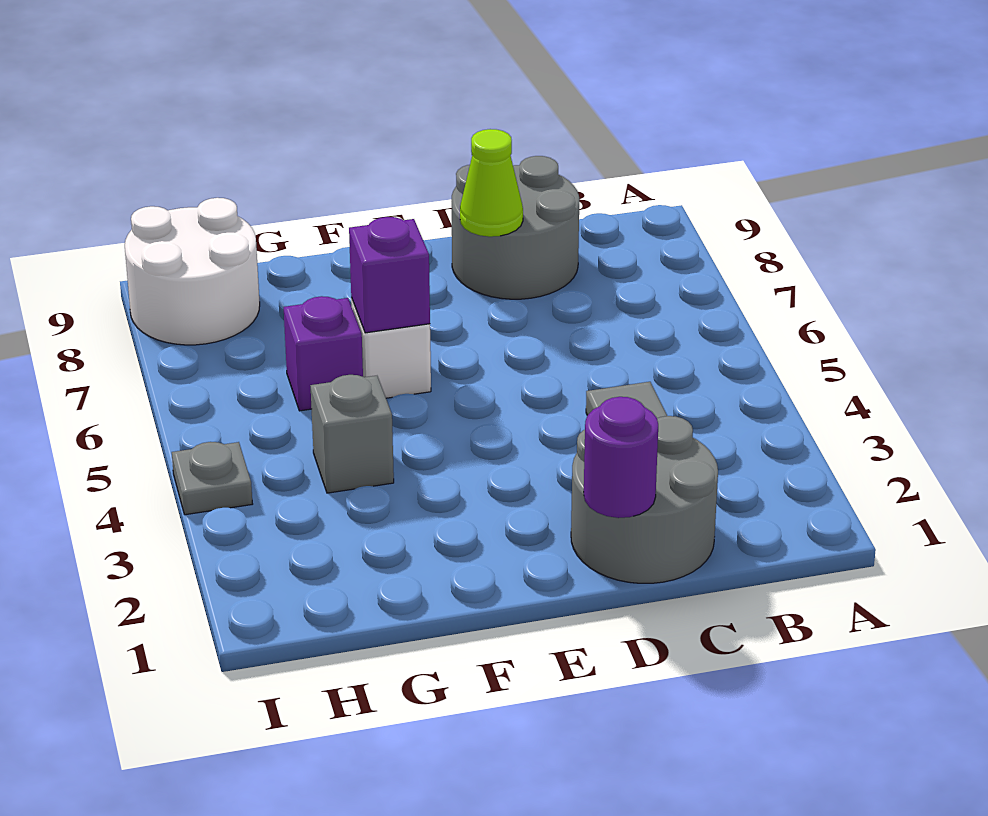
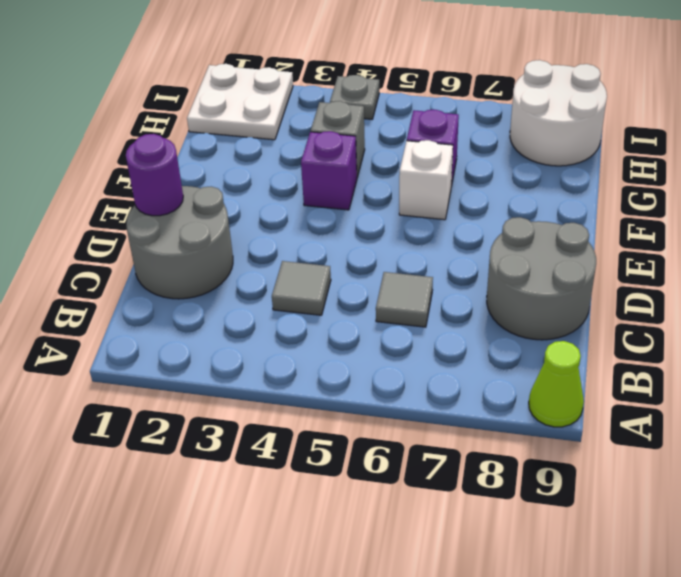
none -> grey 1x1 tile [376,272,433,327]
lime 1x1 cone [460,129,523,237] -> lime 1x1 cone moved to [529,341,584,427]
purple 1x1 brick [349,217,430,333] -> purple 1x1 brick moved to [301,131,357,210]
none -> white 2x2 plate [187,64,293,140]

